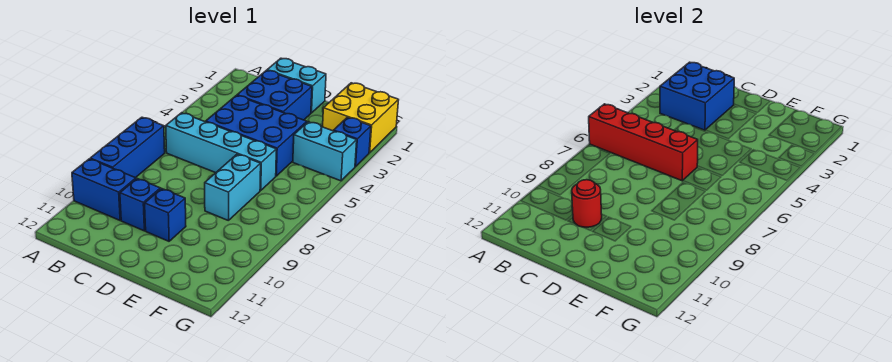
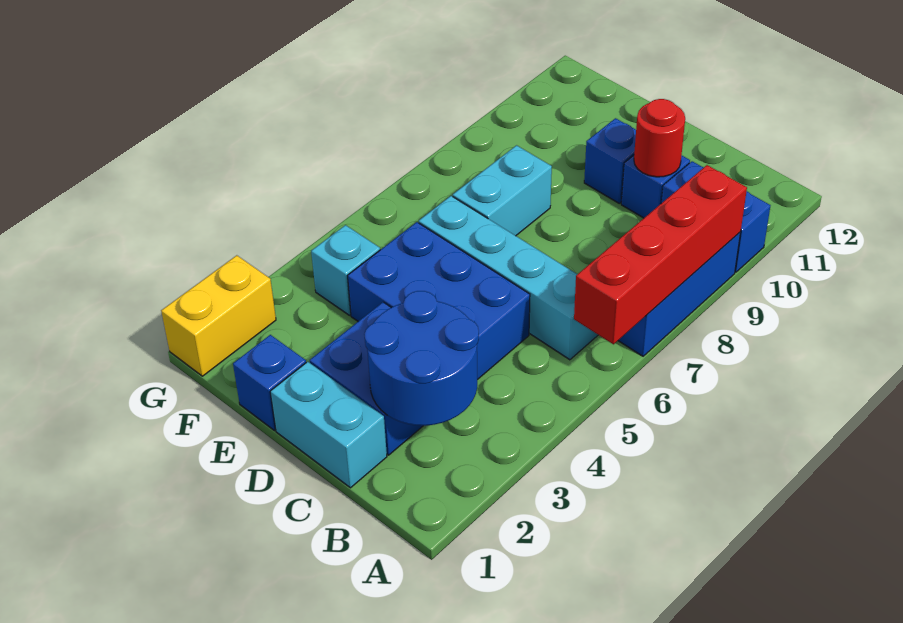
red 1x4 brick [589,104,698,181] -> red 1x4 brick turned to [574,165,747,344]
blue 2x2 brick [660,62,734,130] -> blue 2x2 round brick [364,291,479,426]
yellow 2x2 brick [323,83,398,153] -> yellow 1x2 brick [161,255,276,376]
cyan 1x2 brick [293,122,357,181] -> cyan 1x1 brick [311,225,380,315]
blue 1x1 brick [333,117,371,167] -> blue 1x1 brick moved to [233,335,306,430]

